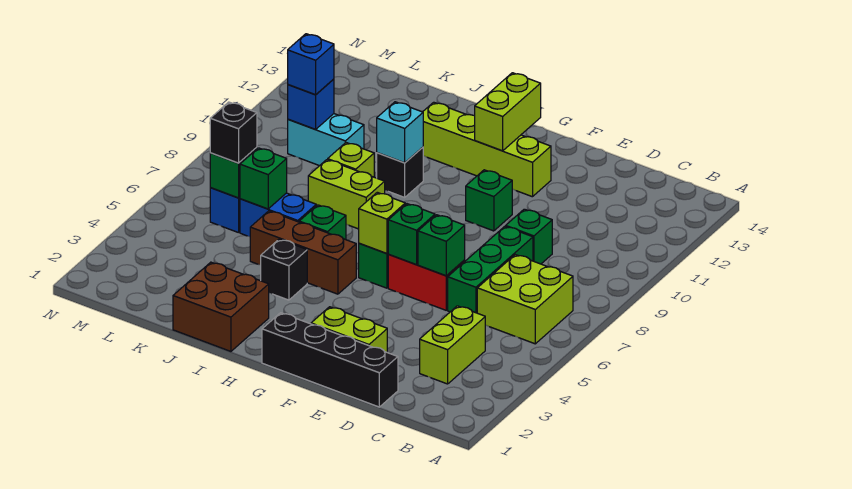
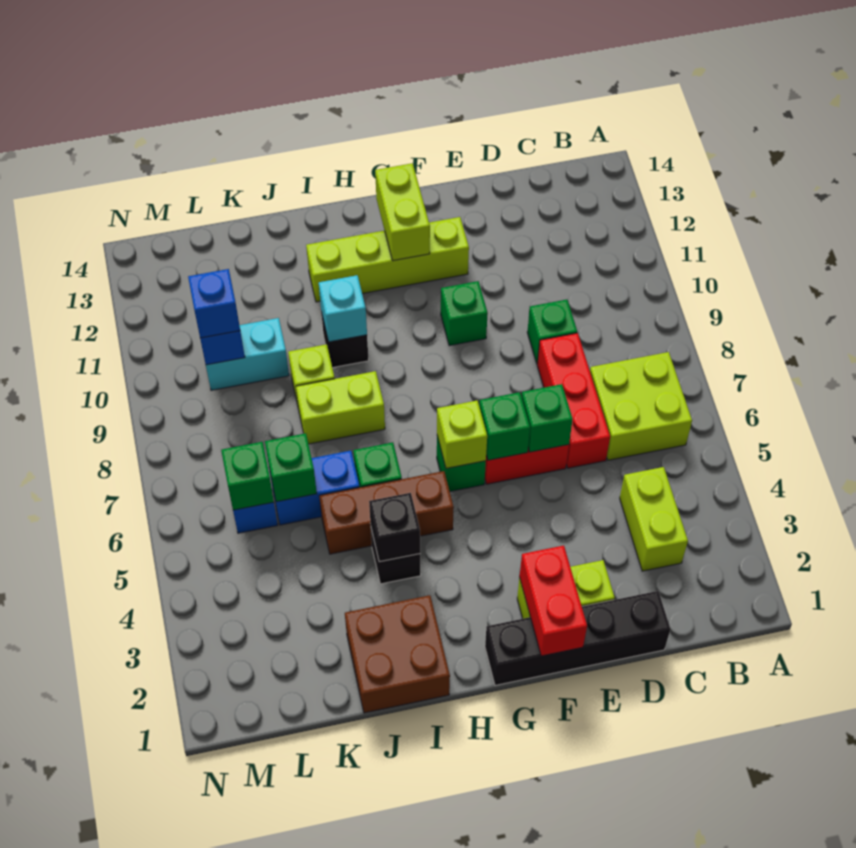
green 1x3 brick [448,226,533,313] -> red 1x3 brick [537,333,610,468]
none -> red 1x2 brick [520,546,587,656]
black 1x1 brick [210,102,257,163] -> black 1x1 brick moved to [369,493,420,562]

